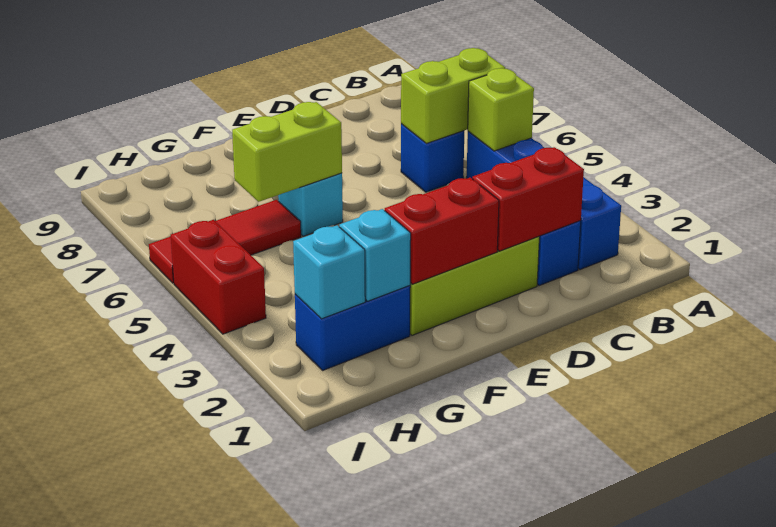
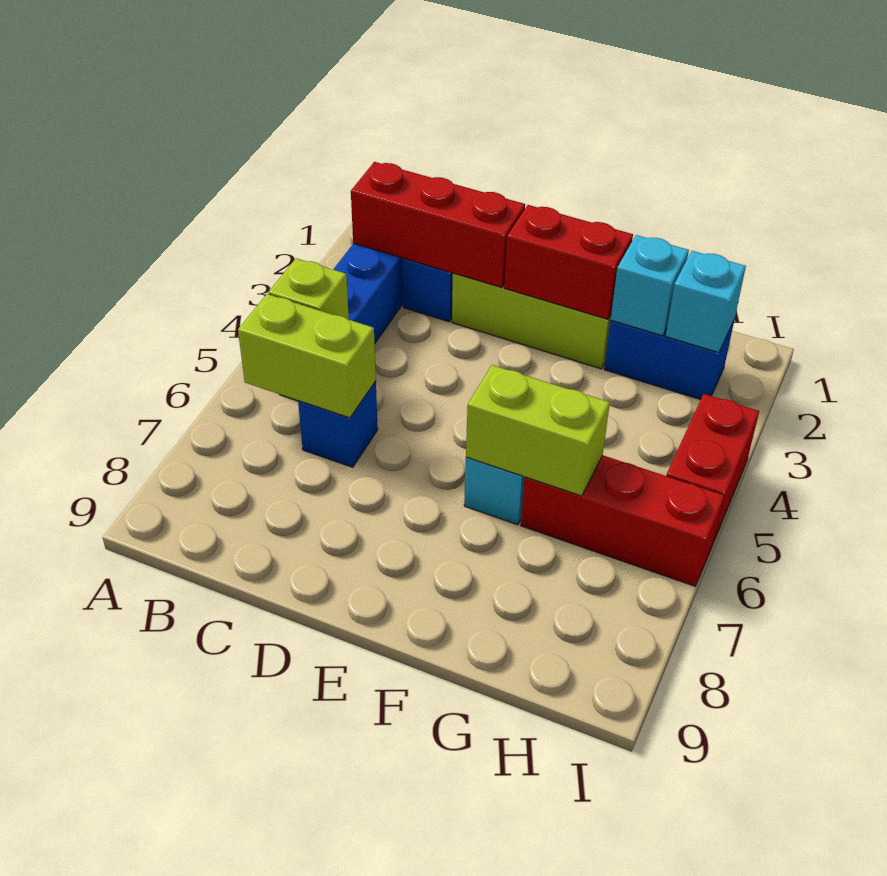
red 1x2 brick [472,147,584,251] -> red 1x3 brick [351,162,525,287]
red 1x3 tile [149,200,301,283] -> red 1x3 brick [521,455,724,586]

